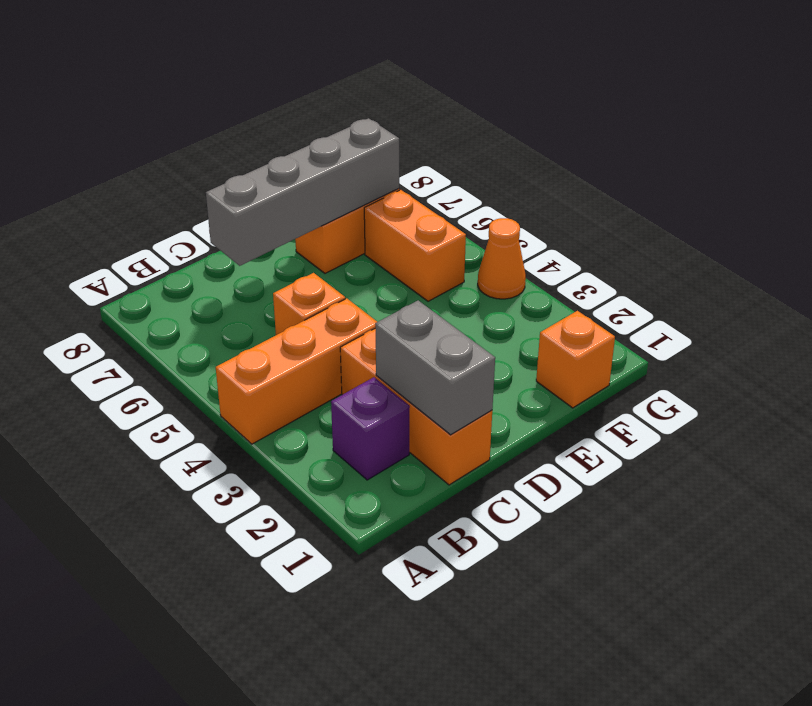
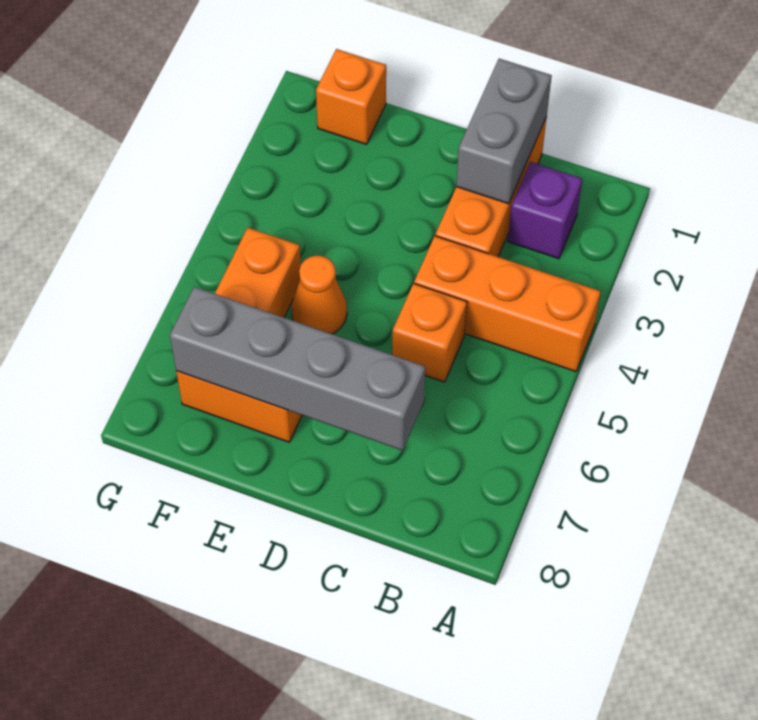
orange 1x1 cone [478,218,526,299] -> orange 1x1 cone moved to [291,256,347,334]

